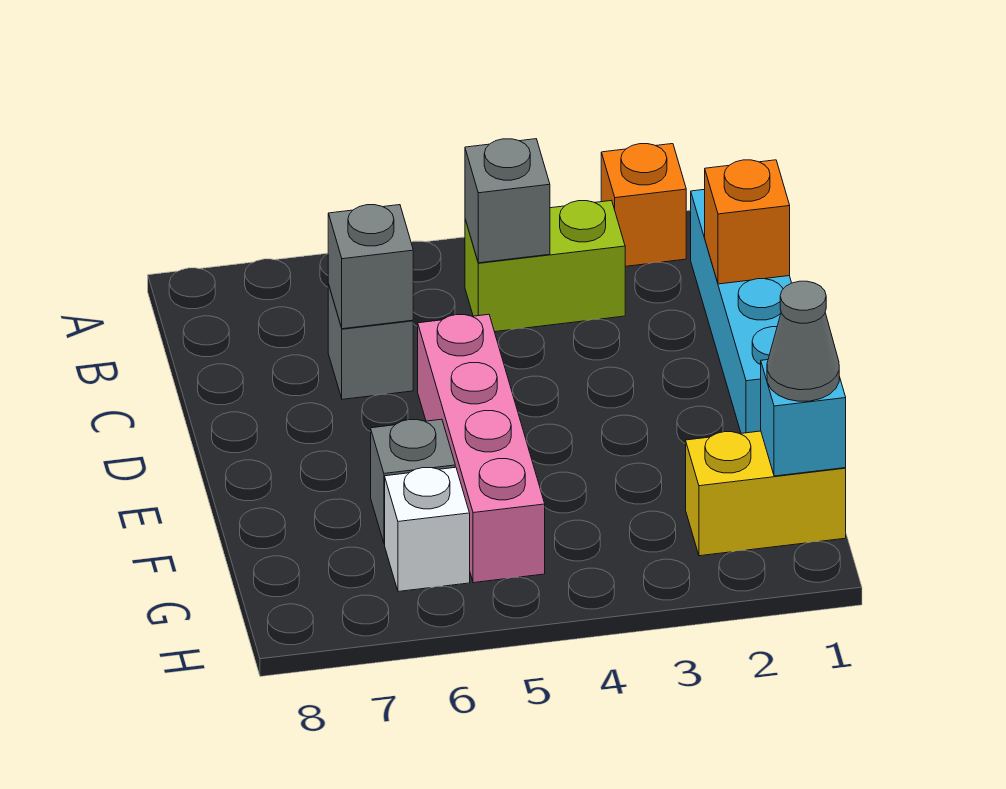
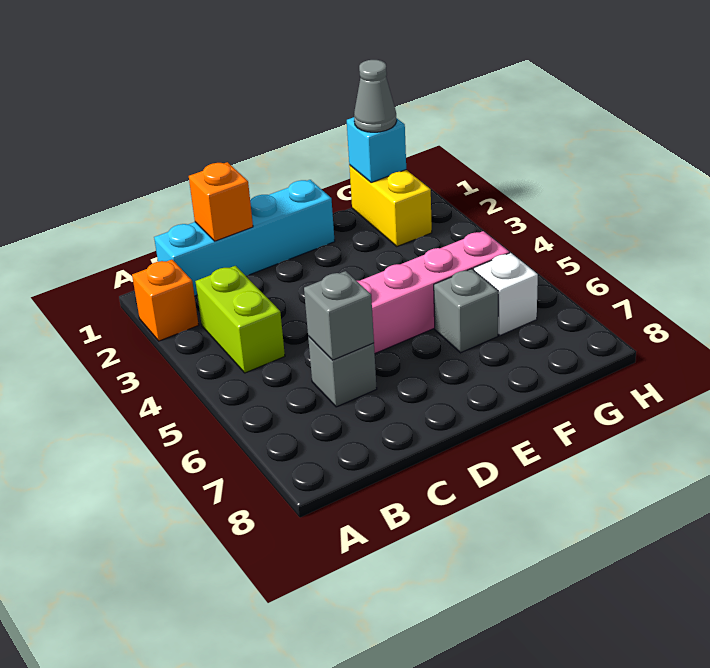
grey 1x1 brick [465,139,550,263] -> none

